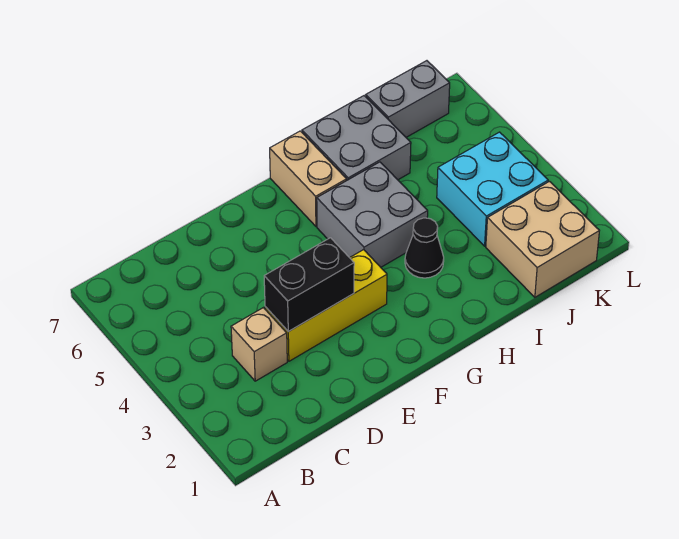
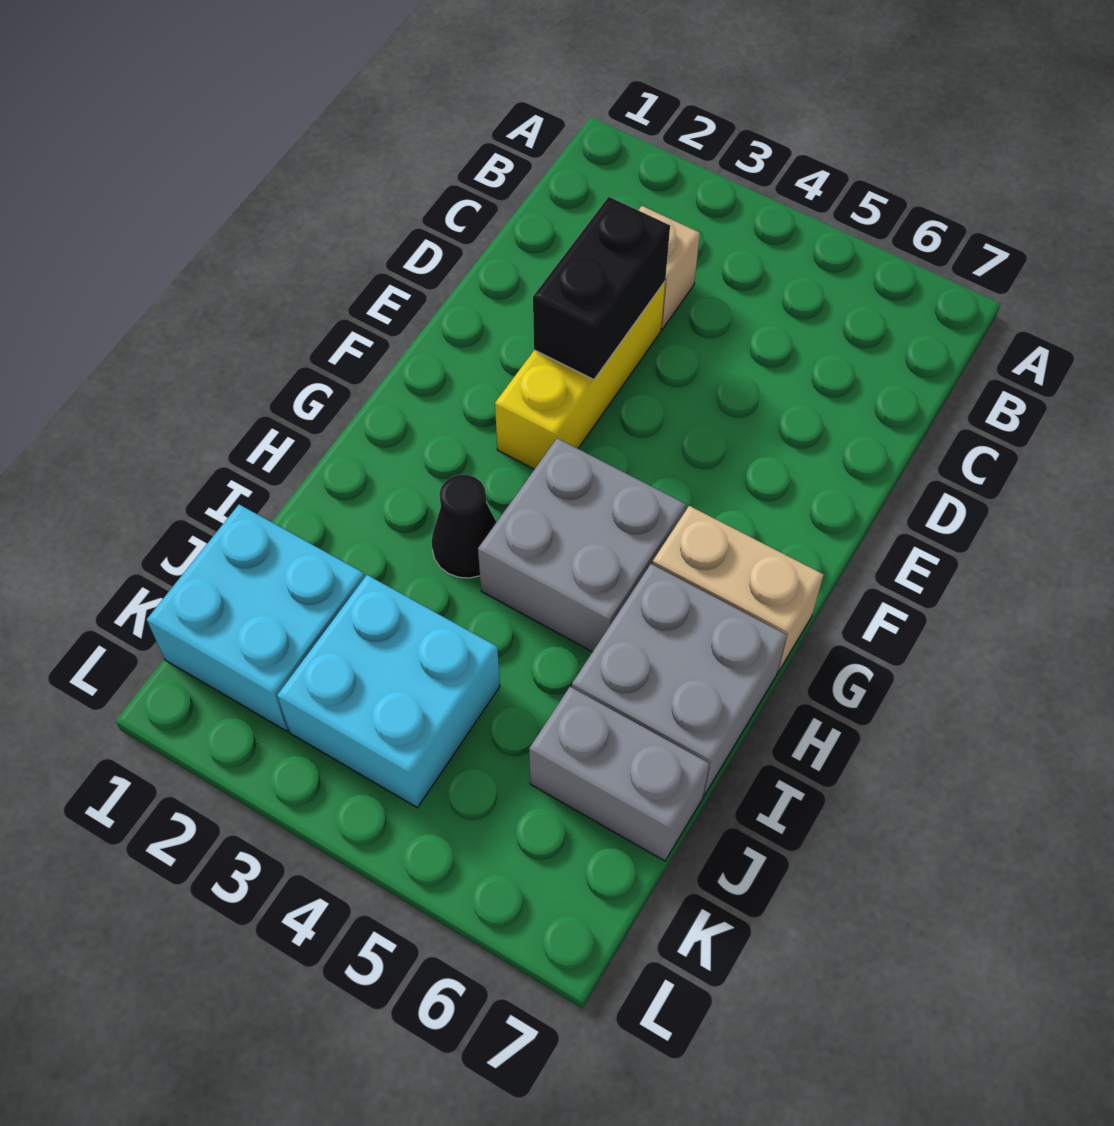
tan 2x2 brick [486,181,599,297] -> cyan 2x2 brick [147,505,365,731]
grey 1x2 brick [366,61,450,137] -> grey 1x2 brick turned to [529,687,710,861]

